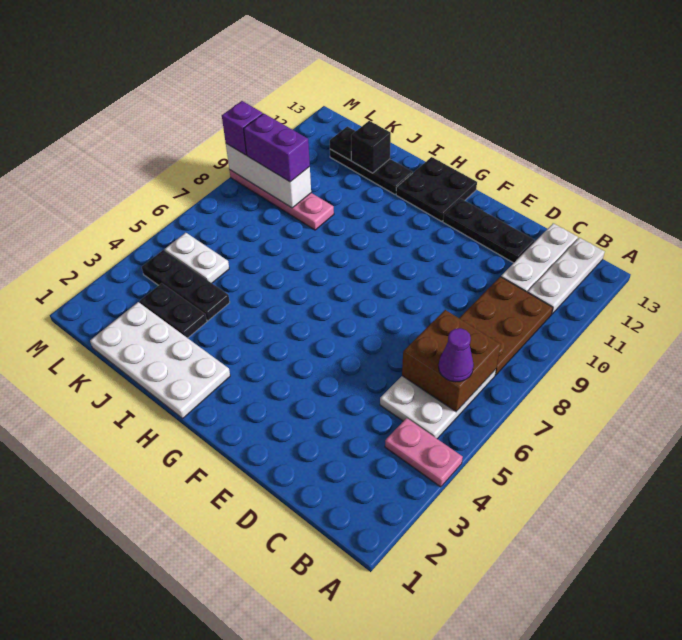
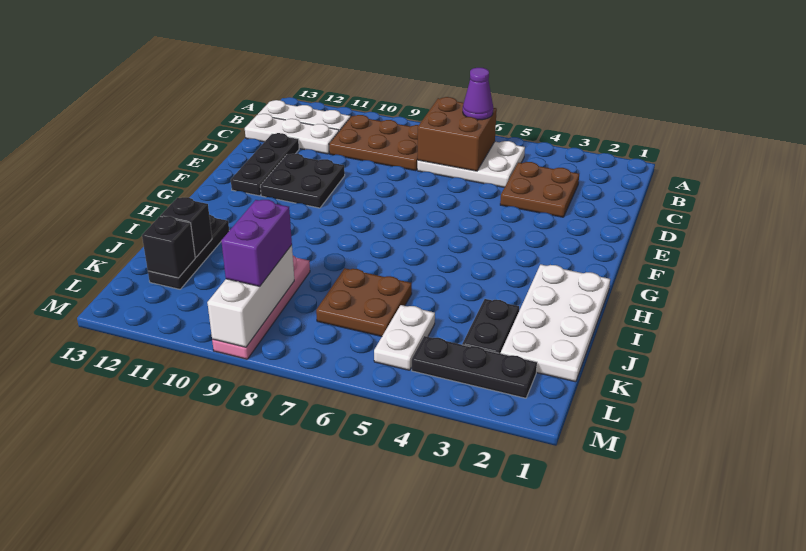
pink 1x2 plate [385,418,463,487] -> none
none -> brown 2x2 plate [500,162,579,217]
black 2x2 plate [396,157,477,221] -> black 2x2 plate moved to [260,154,345,208]
black 1x3 plate [142,250,230,321] -> black 1x3 plate turned to [412,336,537,398]
none -> brown 2x2 plate [316,268,412,336]
black 1x1 plate [330,127,355,160] -> black 1x1 brick [142,216,195,278]
purple 1x1 brick [222,101,263,155] -> none

